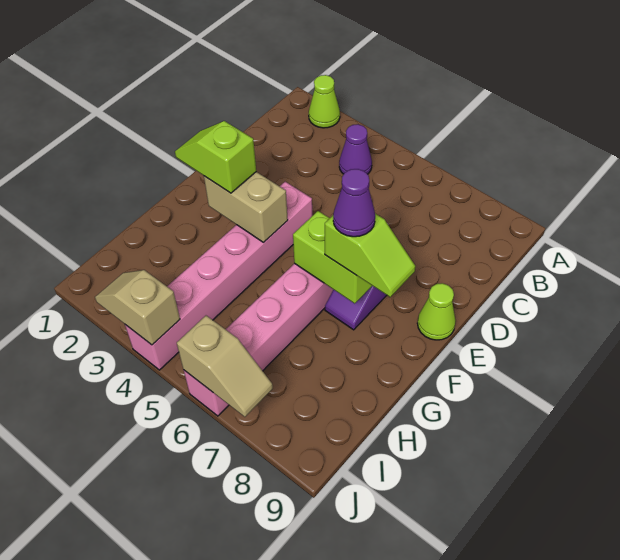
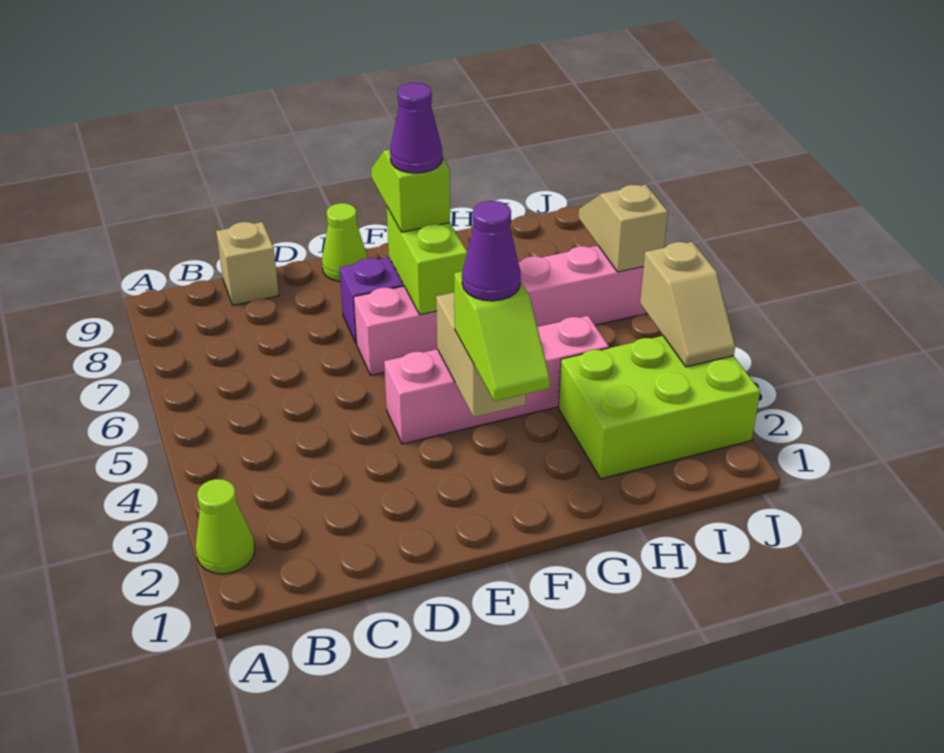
purple 1x1 cone [339,124,372,174] -> purple 1x1 cone moved to [462,201,521,301]
none -> tan 1x1 brick [216,222,279,305]
pink 1x6 brick [125,182,312,370] -> pink 1x4 brick [384,316,609,444]
none -> lime 2x3 brick [559,336,760,479]

